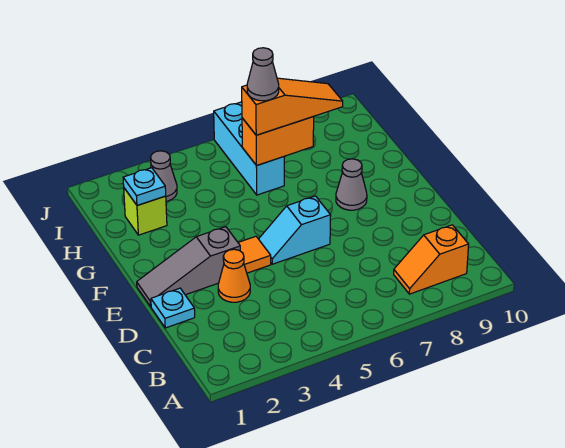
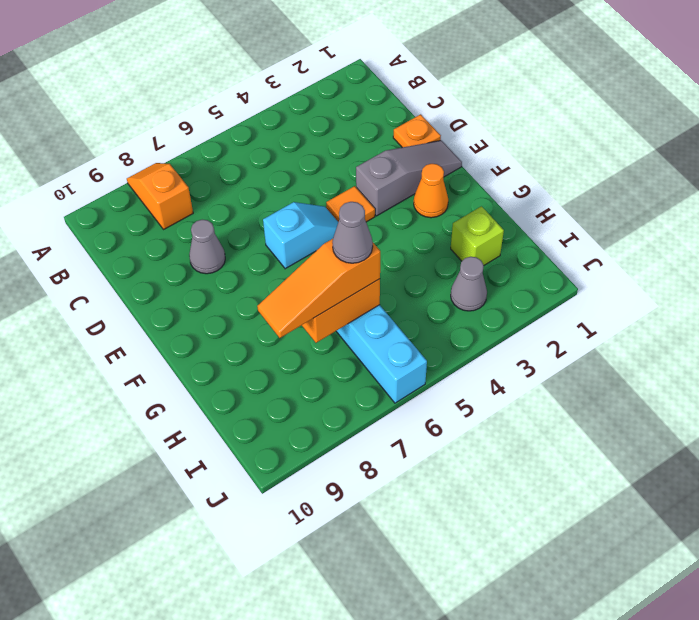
orange 1x2 slope [394,225,469,294] -> orange 1x2 slope turned to [127,163,193,229]
cyan 1x1 plate [151,288,195,328] -> orange 1x1 plate [393,114,441,147]
orange 1x1 cone [218,249,250,302] -> orange 1x1 cone moved to [414,164,448,218]
grey 1x1 cone [336,159,367,210] -> grey 1x1 cone moved to [189,220,225,274]
cyan 1x1 plate [123,168,166,205] -> none

